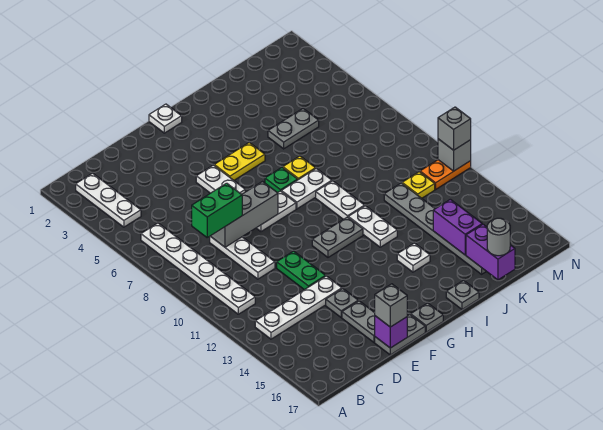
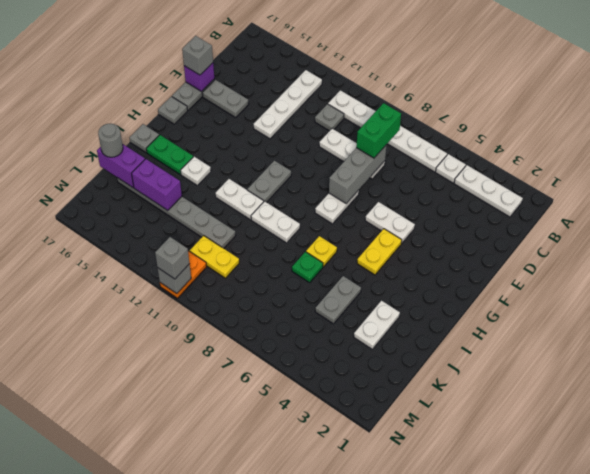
green 1x2 plate [277,251,325,290] -> green 1x2 plate moved to [146,135,193,174]
grey 1x1 plate [326,289,358,317] -> grey 1x1 plate moved to [315,104,344,131]
white 1x1 plate [149,104,182,133] -> white 1x1 plate moved to [436,154,466,183]
green 1x1 plate [265,168,298,193] -> green 1x1 plate moved to [292,252,323,283]
white 1x2 plate [281,168,332,209] -> white 1x2 plate moved to [354,301,400,349]
yellow 1x1 plate [402,172,435,198] -> yellow 1x2 plate [190,236,239,278]

